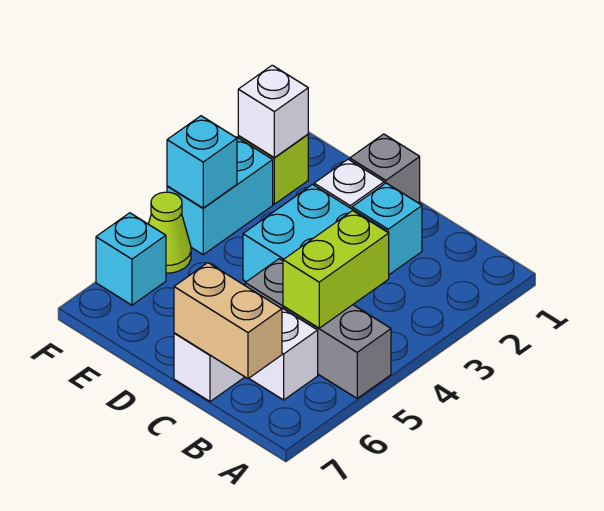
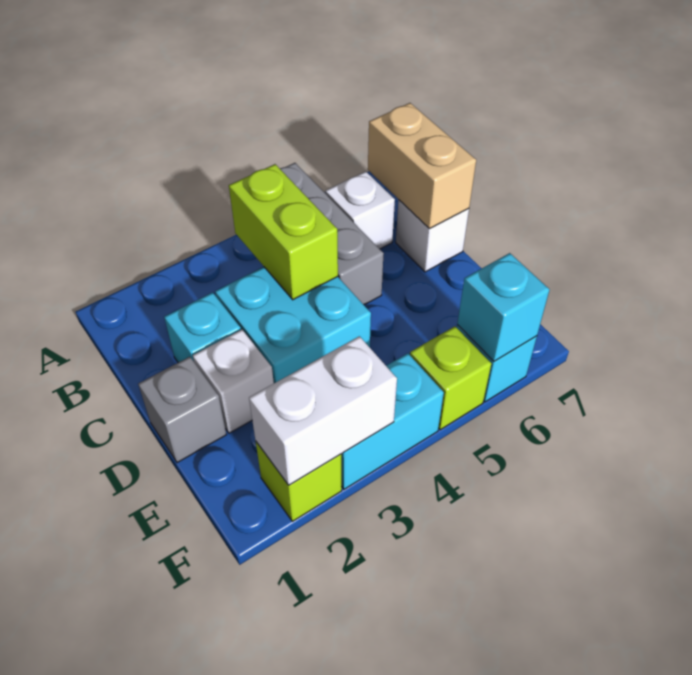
lime 1x2 brick [283,211,389,328] -> lime 1x2 brick turned to [229,164,338,300]
white 1x1 brick [238,65,308,158] -> white 1x2 brick [249,336,397,485]
cyan 1x1 brick [167,116,237,208] -> cyan 1x1 brick moved to [457,253,549,361]
lime 1x1 cone [149,192,191,273] -> lime 1x1 brick [410,326,491,430]

